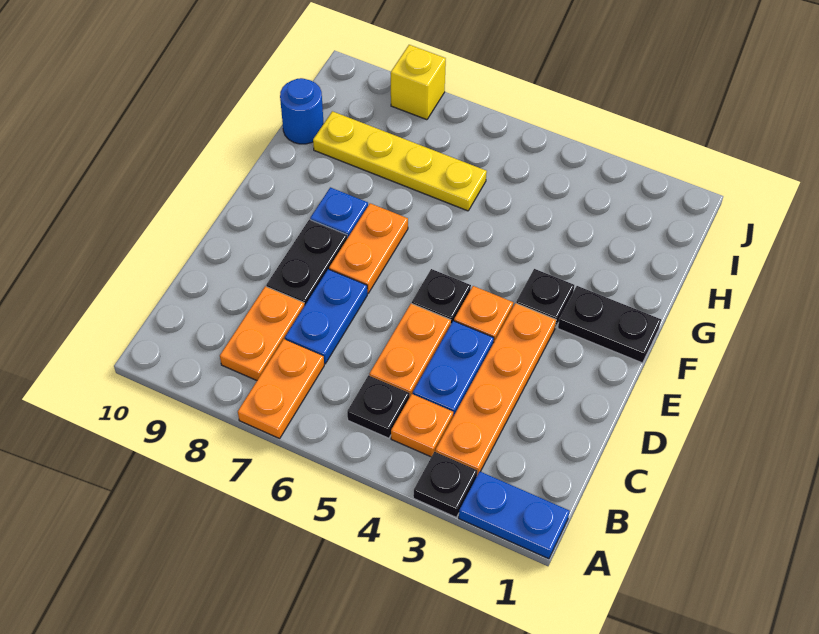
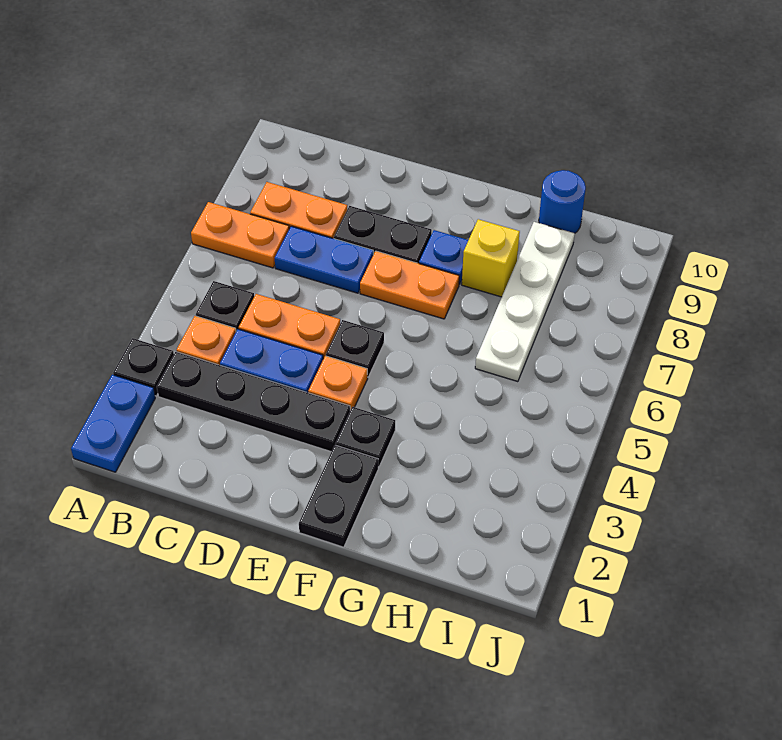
orange 1x4 plate [435,303,556,475] -> black 1x4 plate [157,352,350,452]
yellow 1x4 plate [313,111,487,211] -> white 1x4 plate [475,222,575,382]
yellow 1x1 brick [391,45,446,120] -> yellow 1x1 brick moved to [462,219,520,297]

